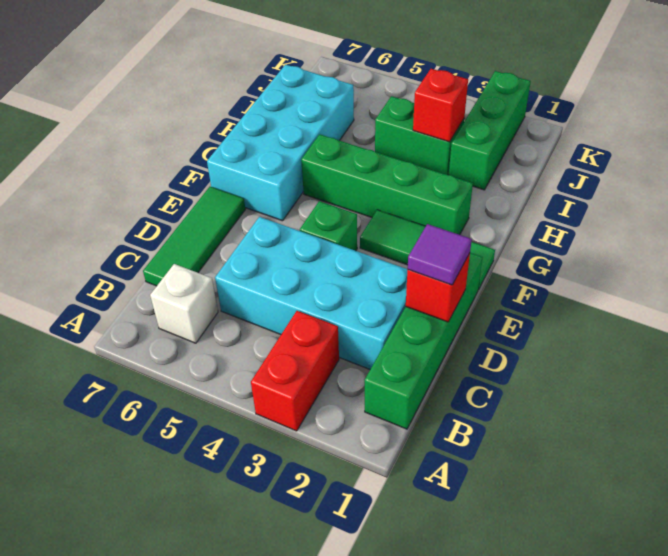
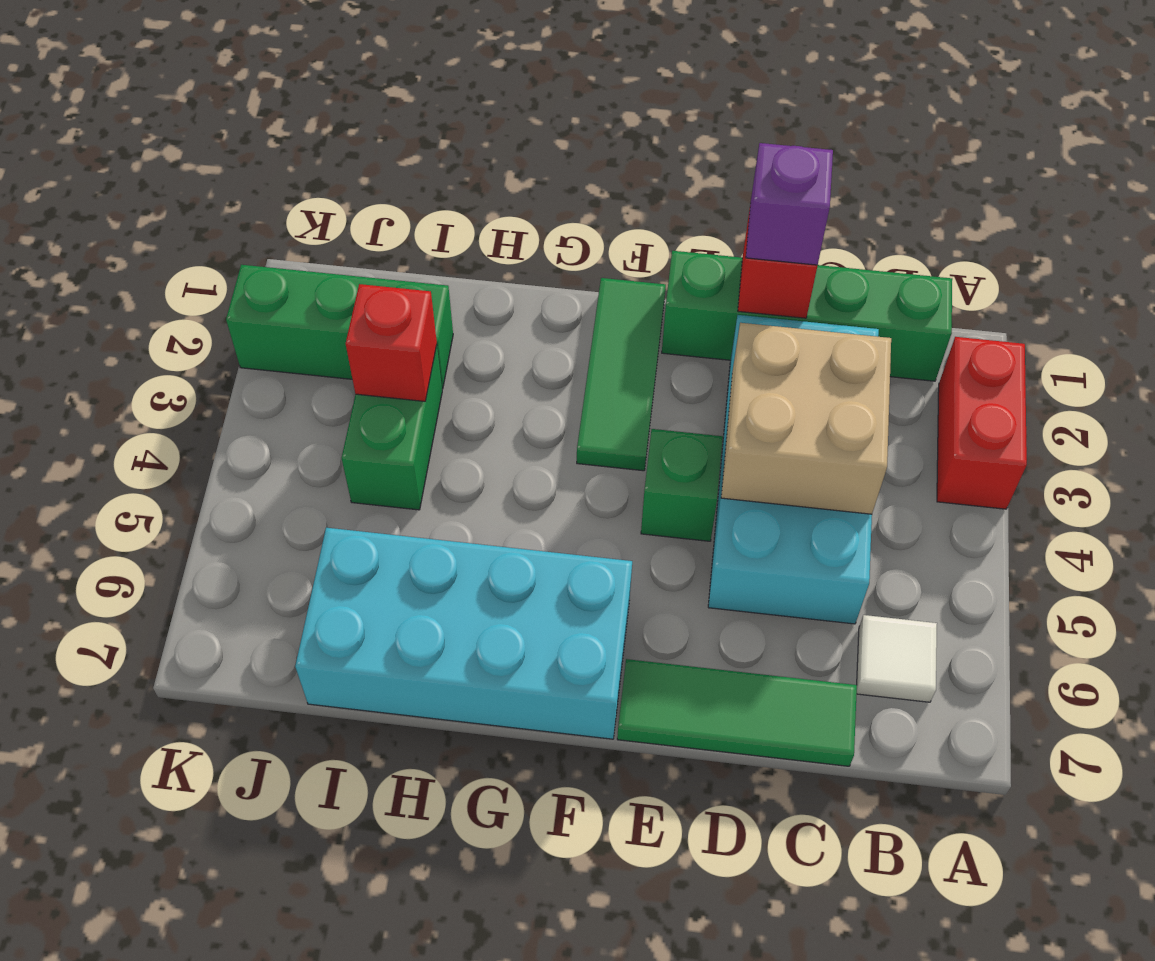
red 1x2 brick [251,311,339,431] -> red 1x2 brick turned to [937,337,1027,509]
white 1x1 brick [150,264,218,343] -> white 1x1 tile [857,615,937,702]
none -> tan 2x2 brick [721,323,891,514]
purple 1x1 tile [408,224,472,285] -> purple 1x1 brick [746,143,833,265]
green 1x4 brick [301,134,473,235] -> none

